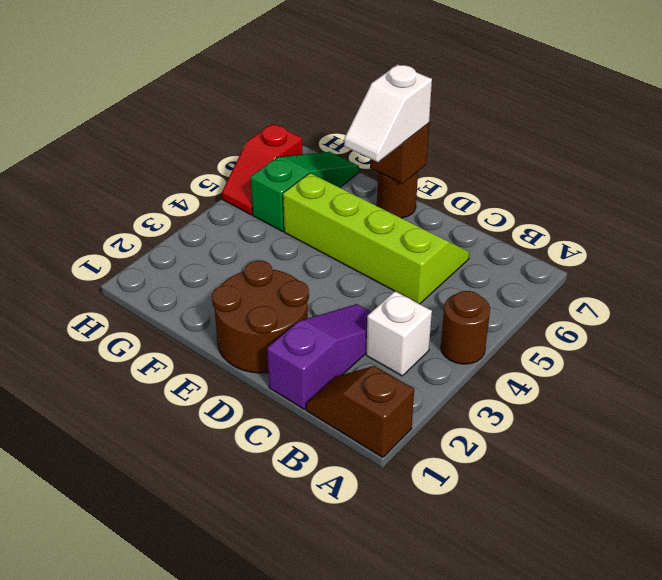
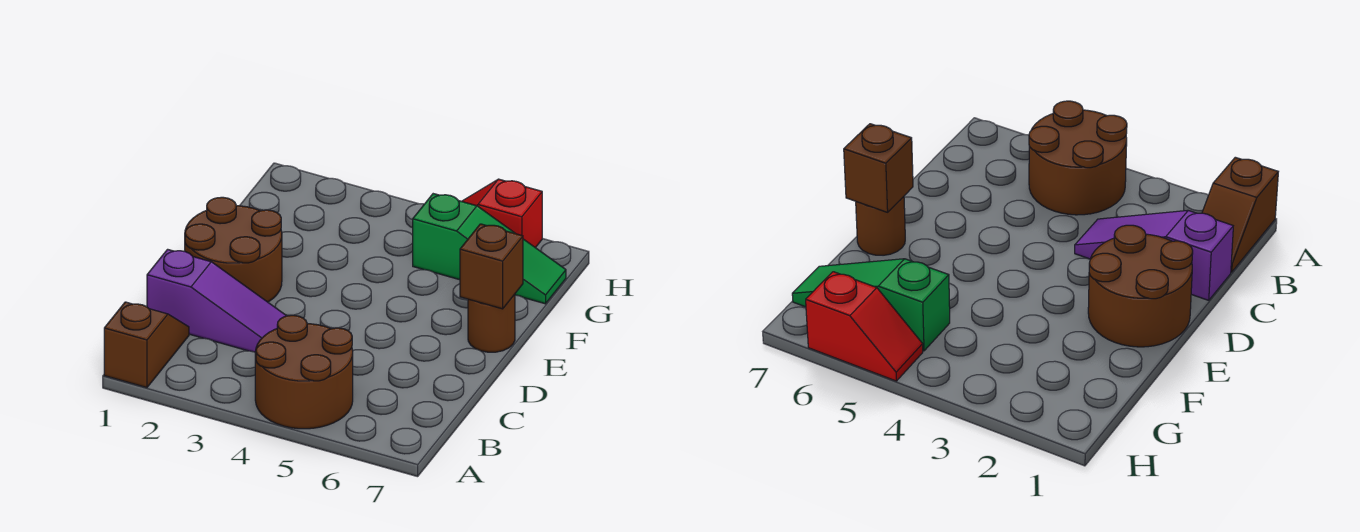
brown 1x1 round brick [441,291,490,364] -> brown 2x2 round brick [255,315,353,429]
white 1x1 brick [366,291,432,376] -> none
lime 2x4 slope [283,173,469,304] -> none
white 1x2 slope [344,65,432,162] -> none

